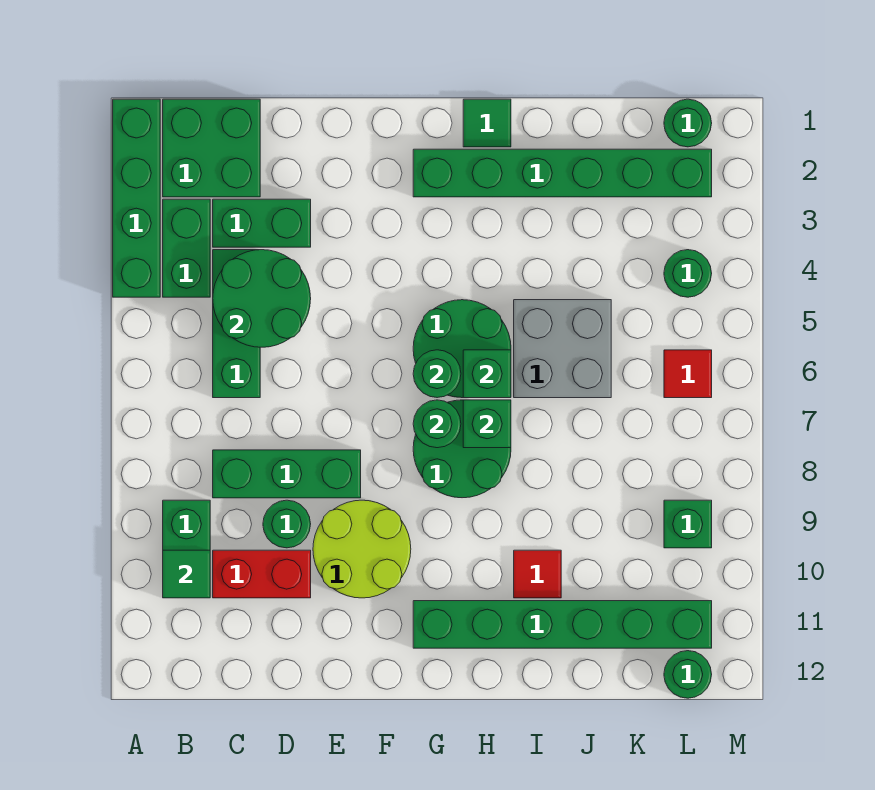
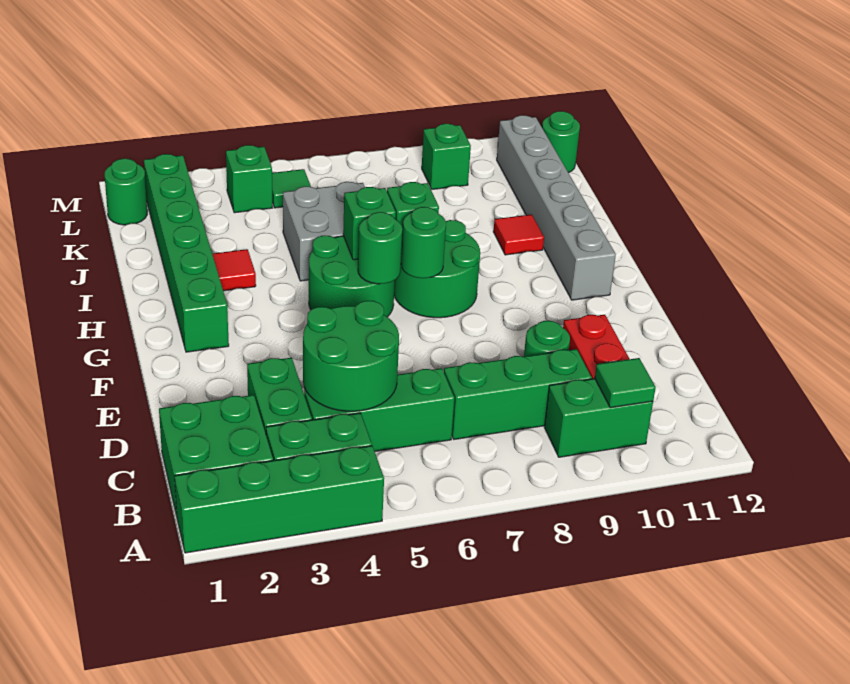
green 1x3 brick [213,450,361,498] -> green 1x3 brick turned to [444,349,592,439]
lime 2x2 round brick [313,500,411,598] -> none
green 1x6 brick [413,601,712,648] -> grey 1x6 brick [497,115,616,300]
green 1x1 tile [463,99,511,147] -> green 1x1 tile moved to [272,169,311,208]
green 1x1 round brick [664,250,712,297] -> green 1x1 brick [226,145,272,213]
red 1x1 tile [664,350,712,398] -> red 1x1 tile moved to [212,249,256,291]

